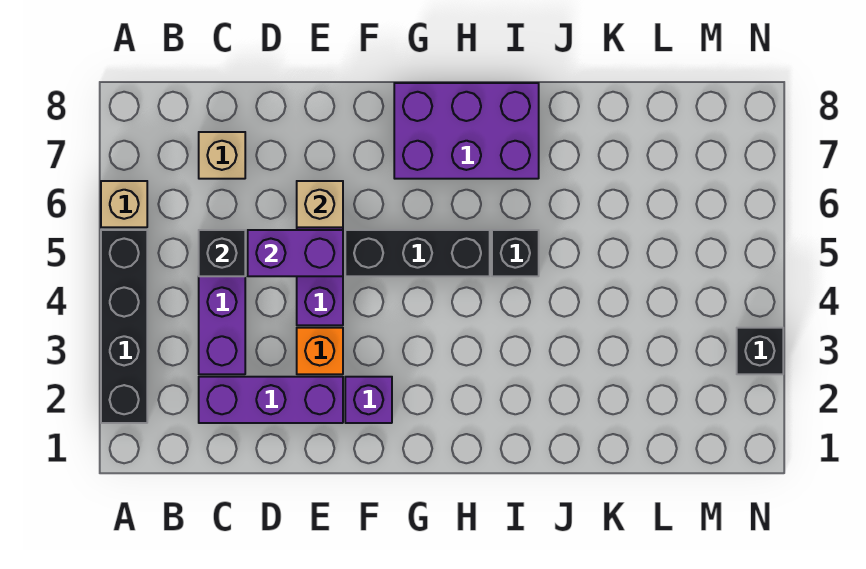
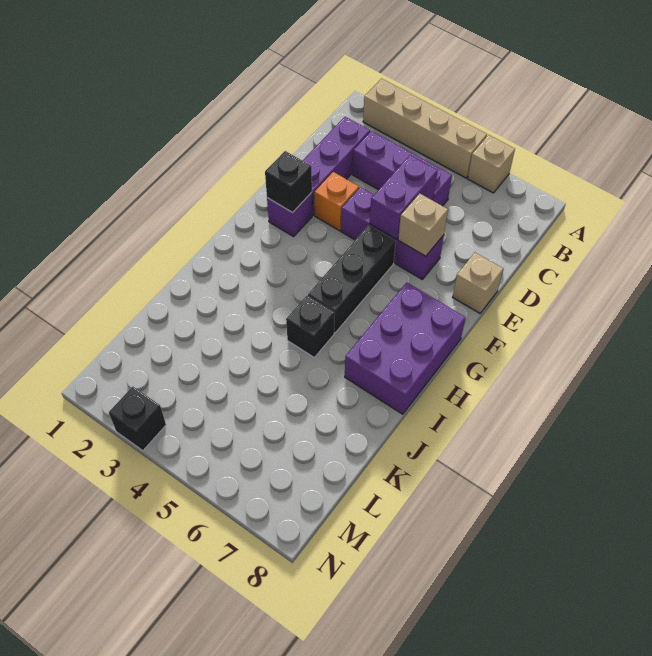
black 1x4 brick [101,230,147,423] -> tan 1x4 brick [363,79,487,178]
black 1x1 brick [199,230,245,276] -> black 1x1 brick moved to [265,151,312,213]
tan 1x1 brick [199,132,245,179] -> tan 1x1 brick moved to [453,253,503,313]

